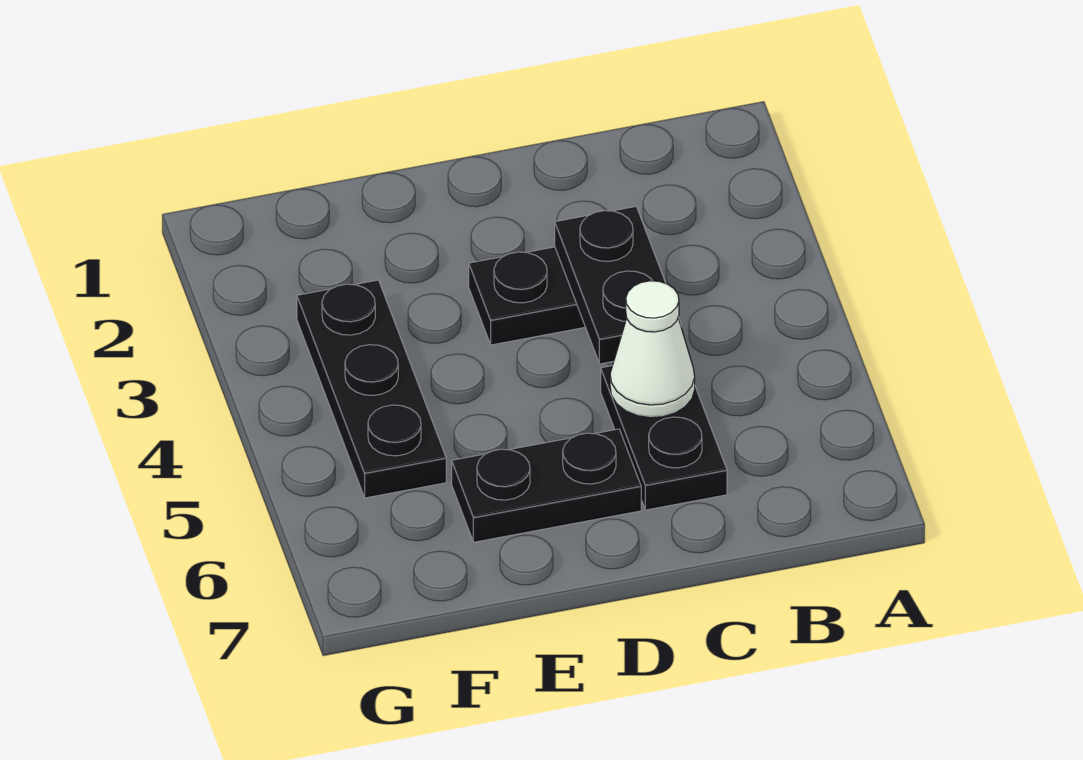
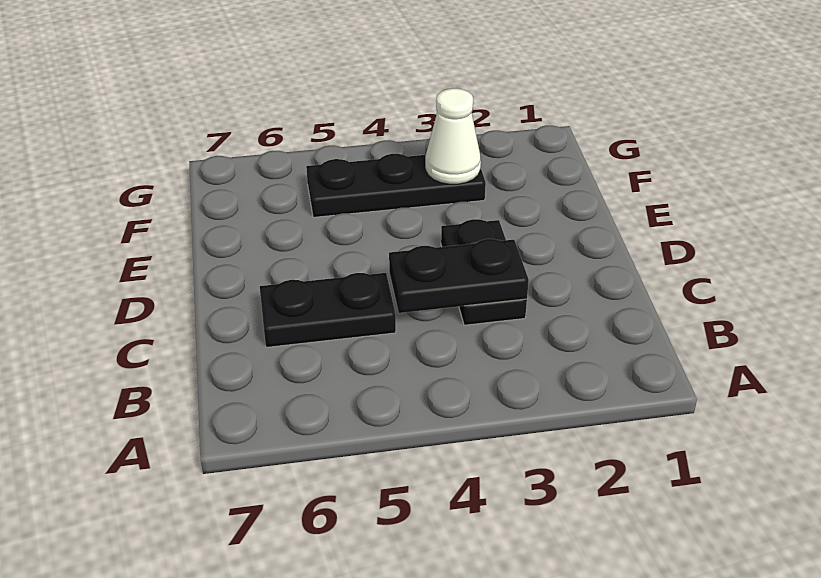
white 1x1 cone [610,281,695,418] -> white 1x1 cone moved to [425,88,481,184]
black 1x2 plate [452,429,641,542] -> none

